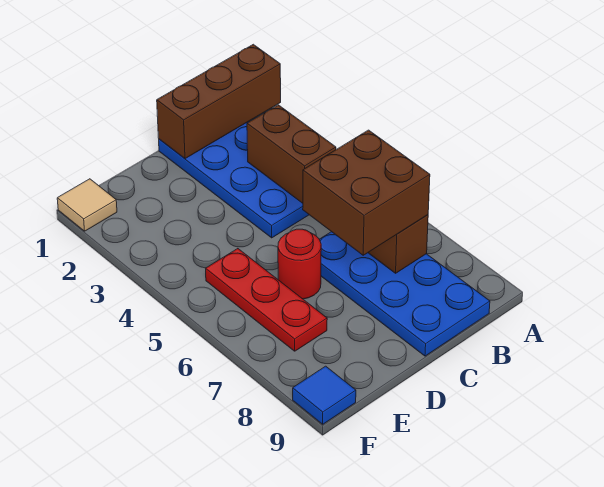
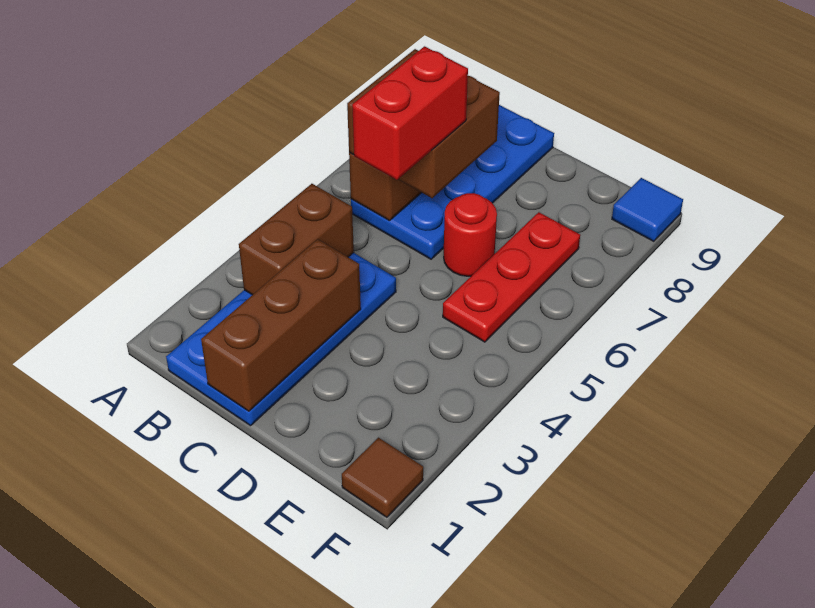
brown 1x3 brick [157,44,281,159] -> brown 1x3 brick turned to [201,239,361,411]
none -> red 1x2 brick [352,46,468,180]
tan 1x1 tile [57,179,117,231] -> brown 1x1 tile [342,438,423,517]

